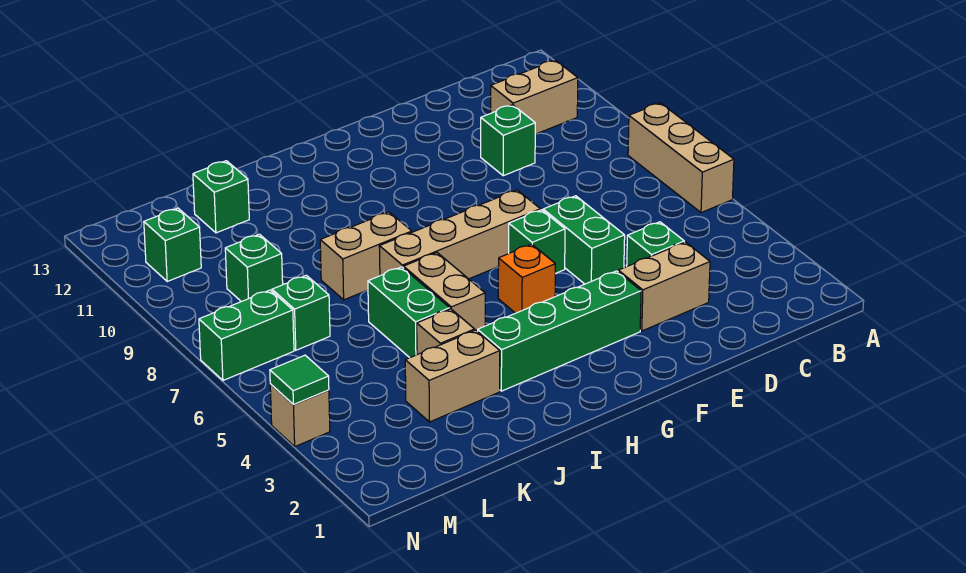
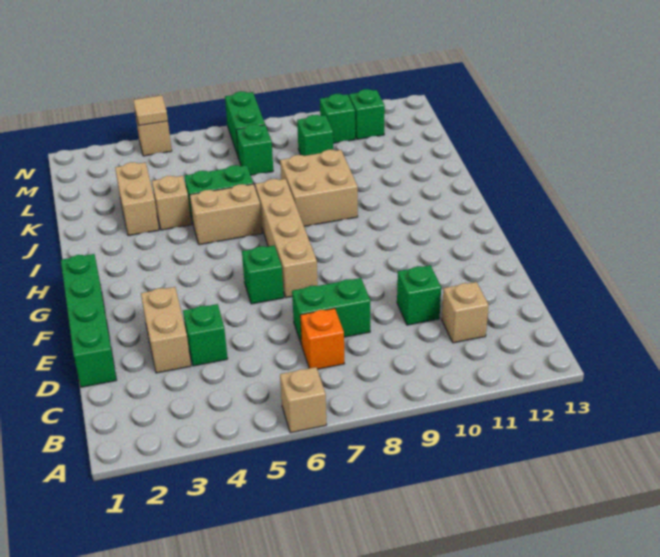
tan 1x3 brick [628,103,734,213] -> tan 1x1 brick [280,367,327,433]
tan 1x2 brick [491,60,578,134] -> tan 1x1 brick [442,282,489,343]
green 1x2 brick [543,196,625,284] -> green 1x2 brick moved to [292,278,371,345]
green 1x4 brick [478,271,641,391] -> green 1x4 brick moved to [61,254,116,387]
orange 1x1 brick [498,244,555,313] -> orange 1x1 brick moved to [300,308,345,369]
tan 1x2 brick [320,212,412,300] -> tan 2x2 brick [280,150,358,226]
green 1x1 brick [193,161,249,233] -> green 1x1 brick moved to [320,94,355,143]
green 1x1 tile [270,355,329,404] -> tan 1x1 tile [133,95,168,126]

